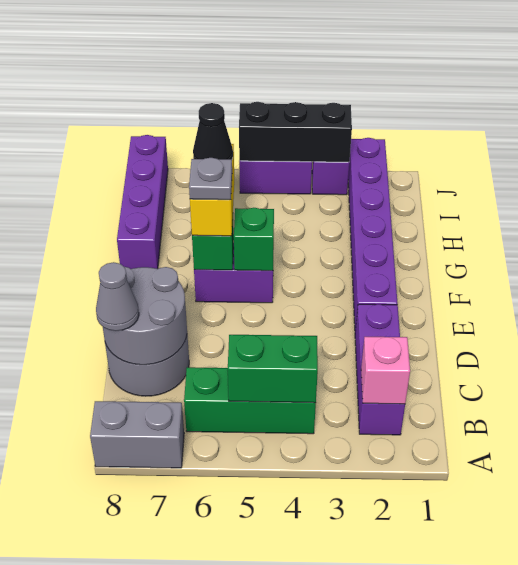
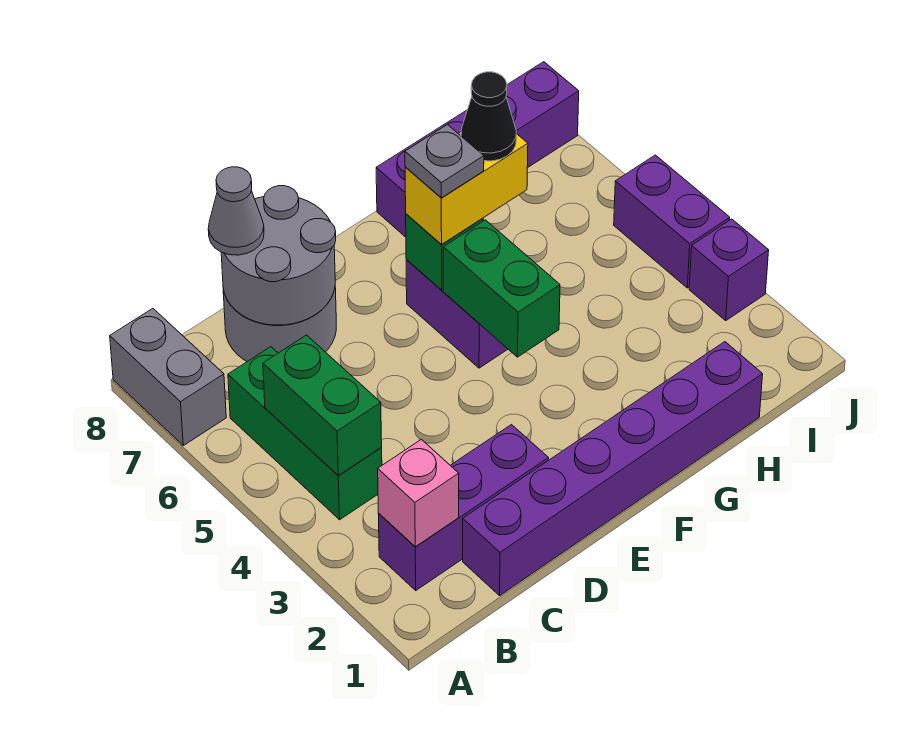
purple 1x6 brick [348,138,397,331] -> purple 1x6 brick moved to [463,342,763,596]
green 1x1 brick [234,208,274,271] -> green 1x2 brick [443,220,560,357]
black 1x3 brick [239,102,352,162] -> none

